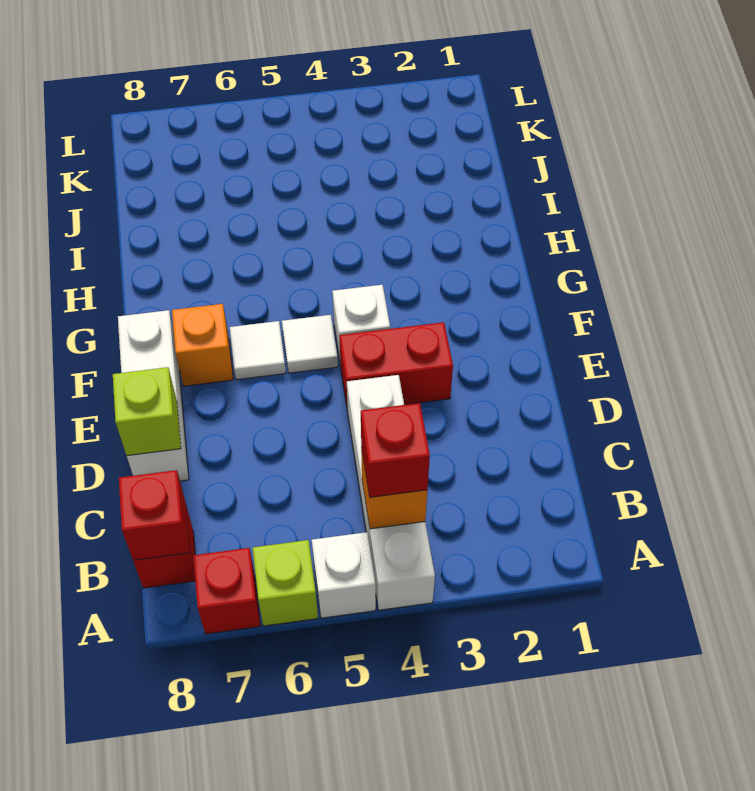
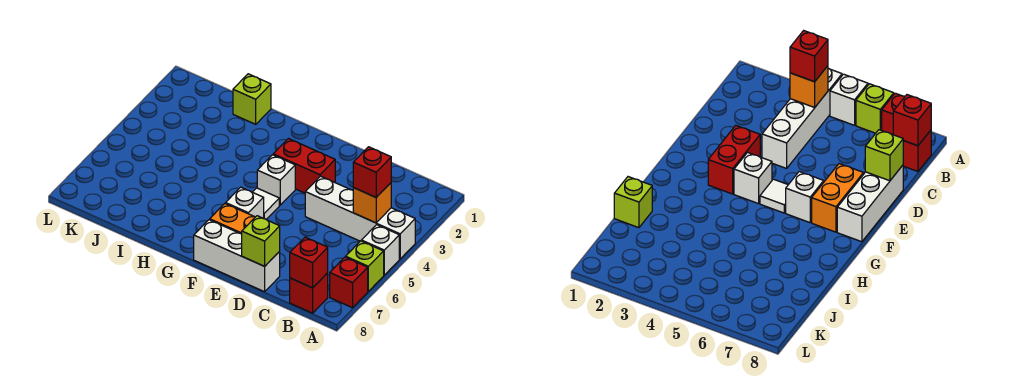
red 1x2 brick [339,322,453,411] -> red 1x2 brick turned to [273,139,335,193]
white 1x1 tile [230,321,286,380] -> white 1x1 brick [226,187,264,219]
orange 1x1 brick [172,304,233,386] -> orange 1x2 brick [210,203,255,234]
none -> lime 1x1 brick [233,74,271,124]

